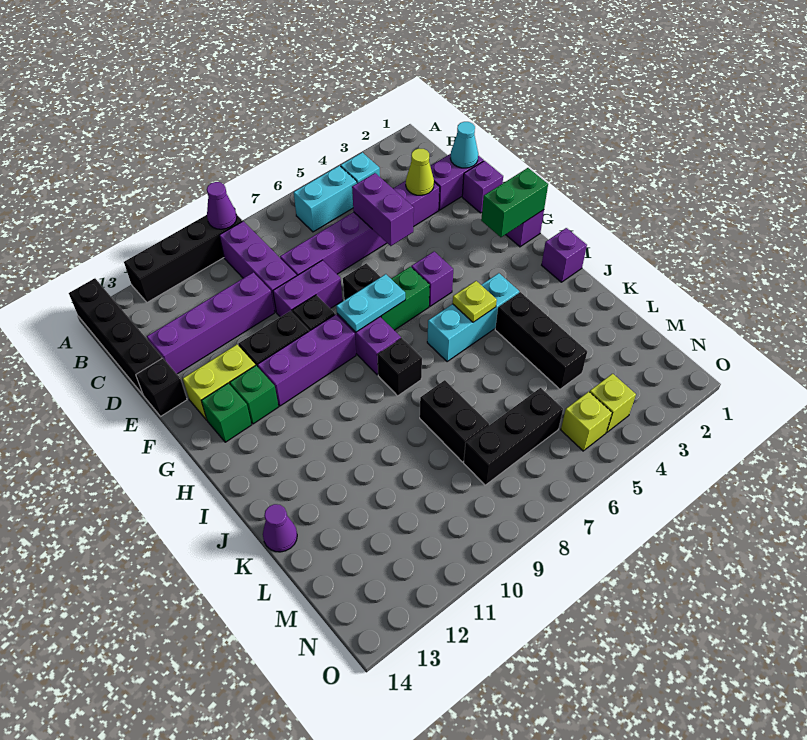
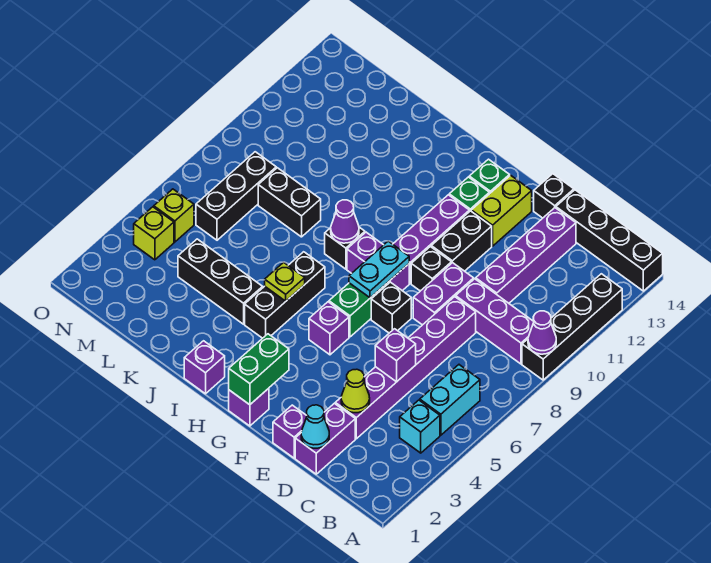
purple 1x2 brick [352,173,414,246] -> purple 1x1 brick [375,329,416,382]
cyan 1x3 brick [427,273,519,362] -> black 1x3 brick [245,252,325,338]
purple 1x1 cone [263,504,297,552] -> purple 1x1 cone moved to [331,200,359,243]

